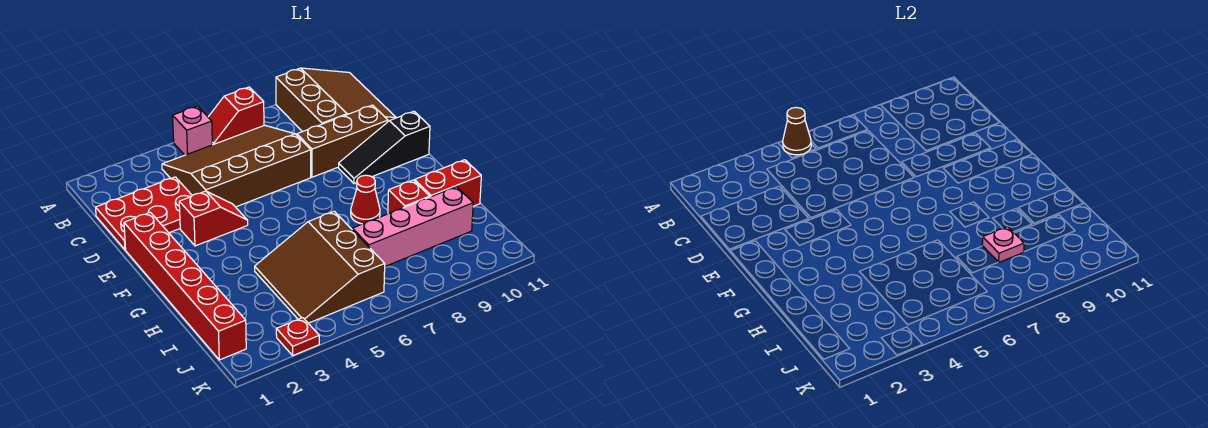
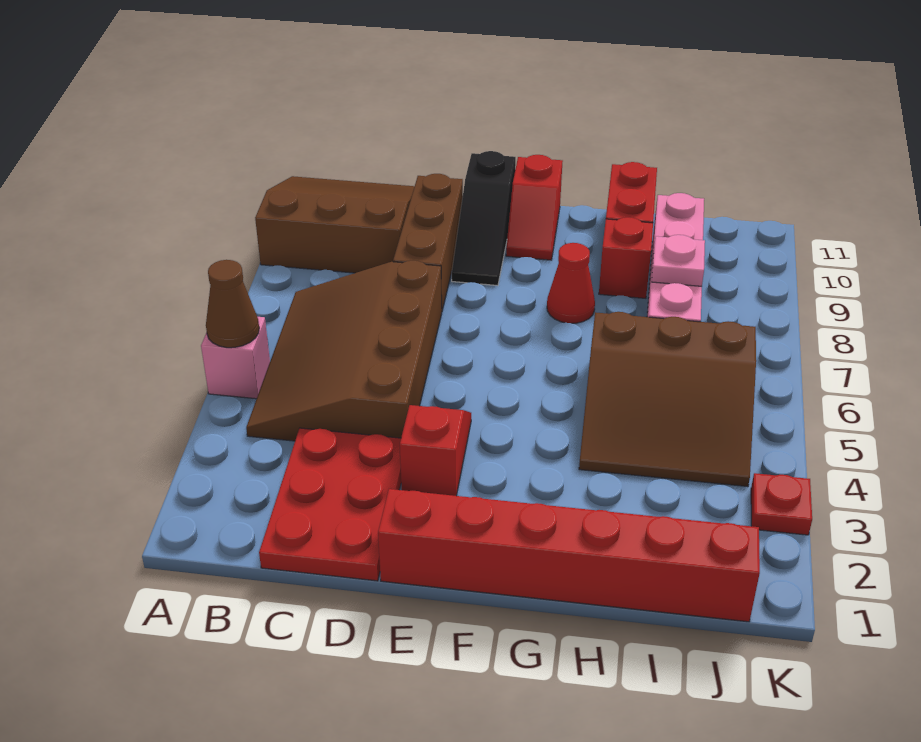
red 1x2 slope [208,87,264,145] -> red 1x2 slope moved to [506,155,563,260]

